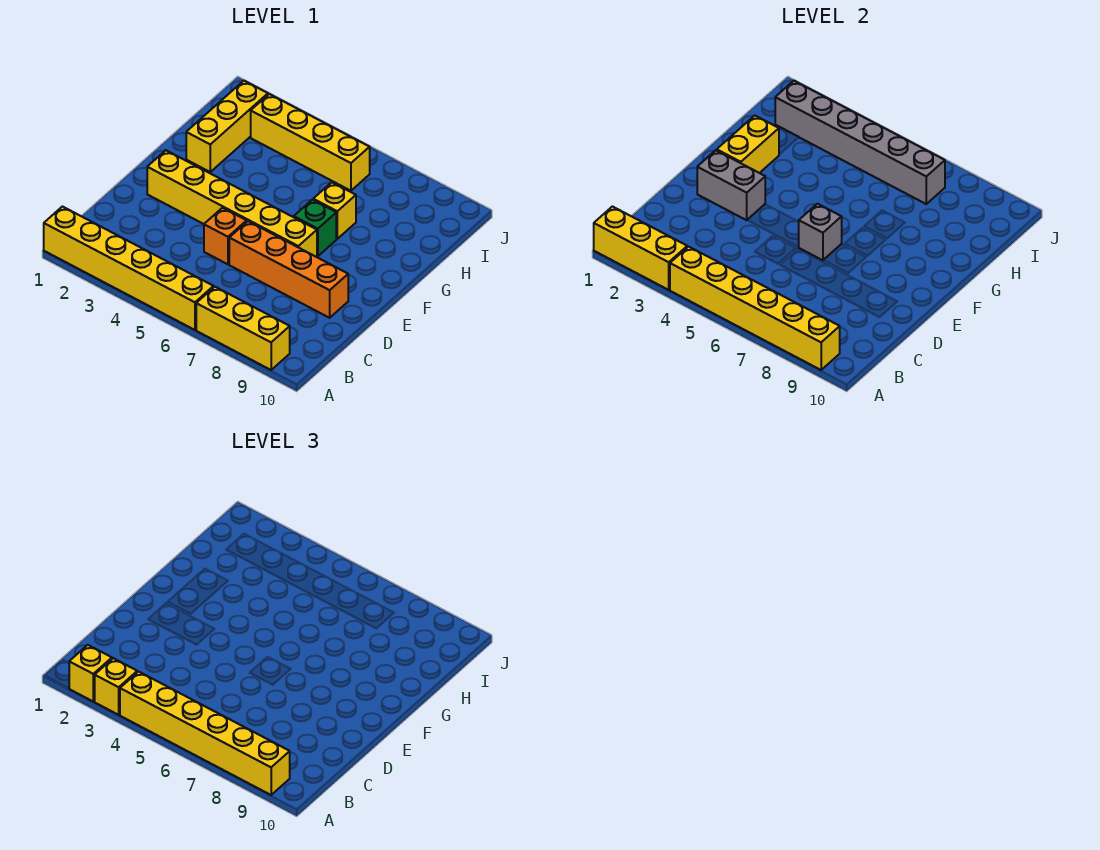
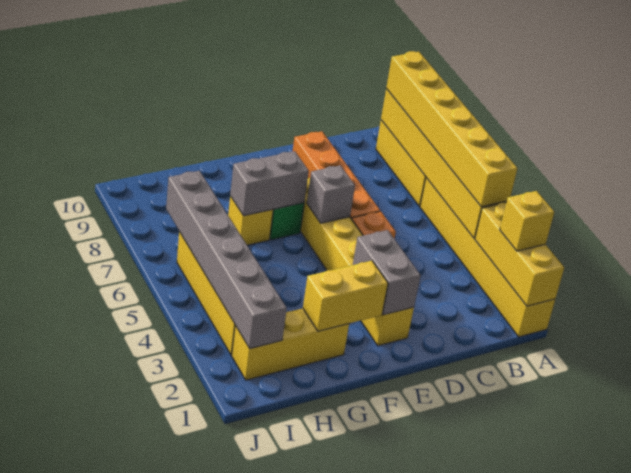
yellow 1x1 brick [95,658,137,715] -> none
none -> grey 1x2 brick [230,151,309,216]

